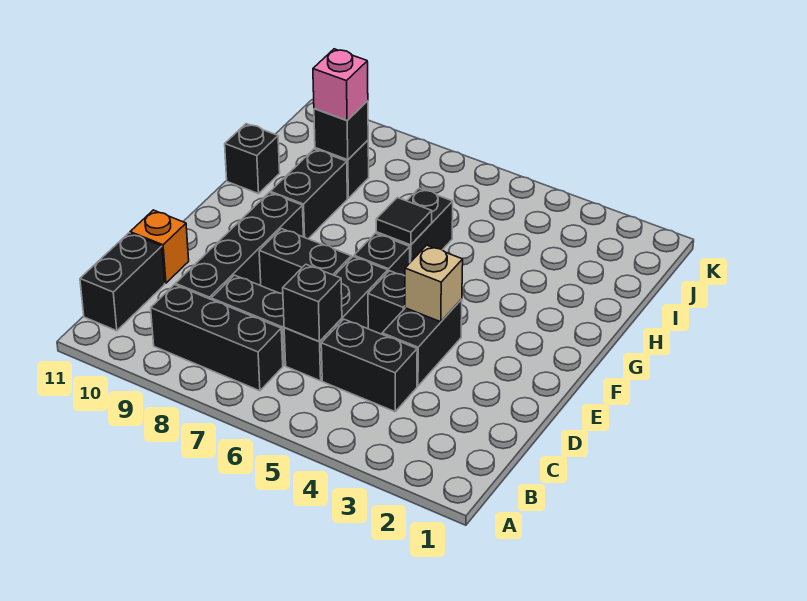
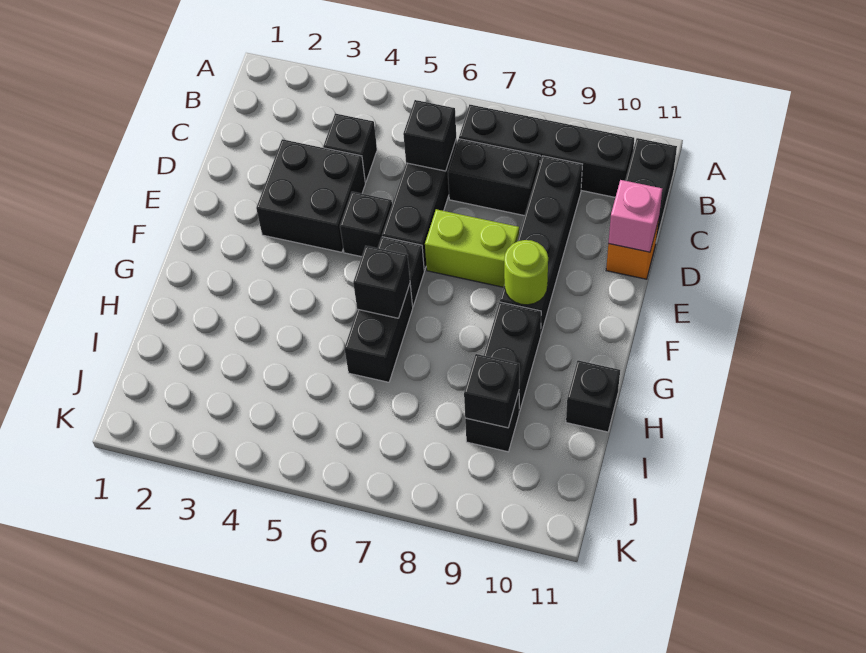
black 1x3 brick [151,285,283,391] -> black 1x4 brick [459,105,634,197]
black 1x2 brick [321,319,417,412] -> black 1x1 brick [323,114,377,182]
black 1x2 brick [382,299,462,386] -> black 2x2 brick [256,139,365,252]
tan 1x1 brick [405,245,463,322] -> none
black 1x2 brick [259,229,351,294] -> lime 1x2 brick [425,209,519,287]
none -> lime 1x1 round brick [504,240,548,305]
black 1x1 tile [376,198,432,245] -> black 1x1 brick [353,246,410,318]
pink 1x1 brick [313,49,368,120] -> pink 1x1 brick moved to [608,180,662,252]

